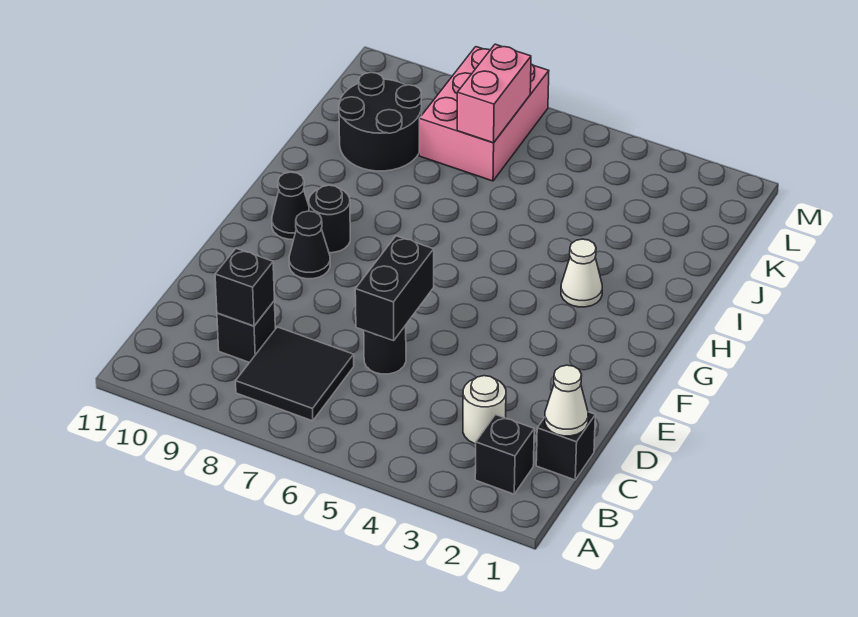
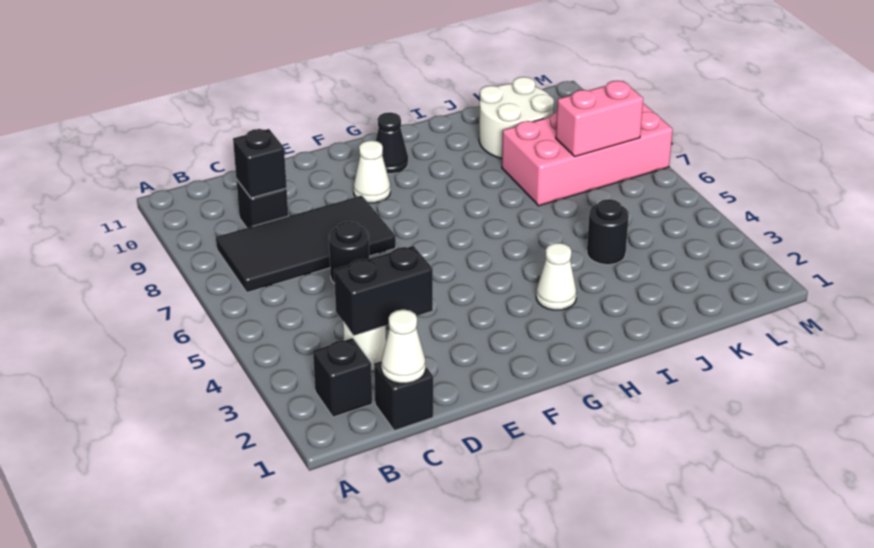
black 2x2 tile [236,327,354,421] -> black 2x4 tile [216,196,396,292]
black 1x2 brick [355,236,434,341] -> black 1x2 brick moved to [334,246,433,335]
black 1x1 cone [289,211,330,279] -> white 1x1 cone [354,140,390,203]
black 1x1 round brick [309,185,350,253] -> black 1x1 round brick moved to [587,199,629,265]
black 2x2 round brick [339,72,422,171] -> white 2x2 round brick [479,77,554,158]
pink 2x3 brick [419,47,549,181] -> pink 2x4 brick [502,103,673,206]

